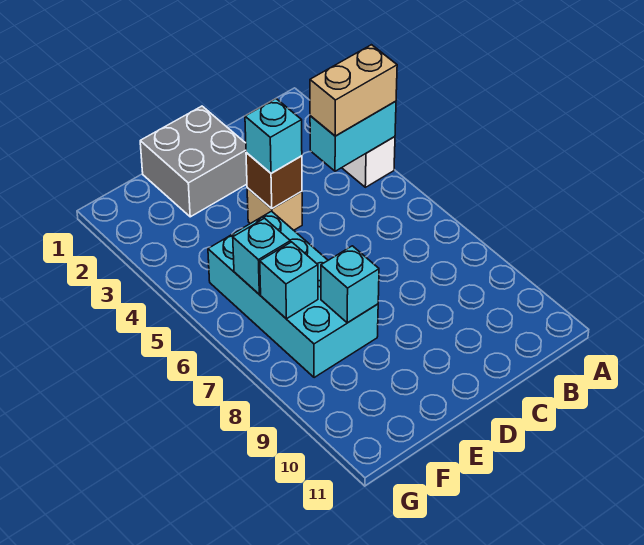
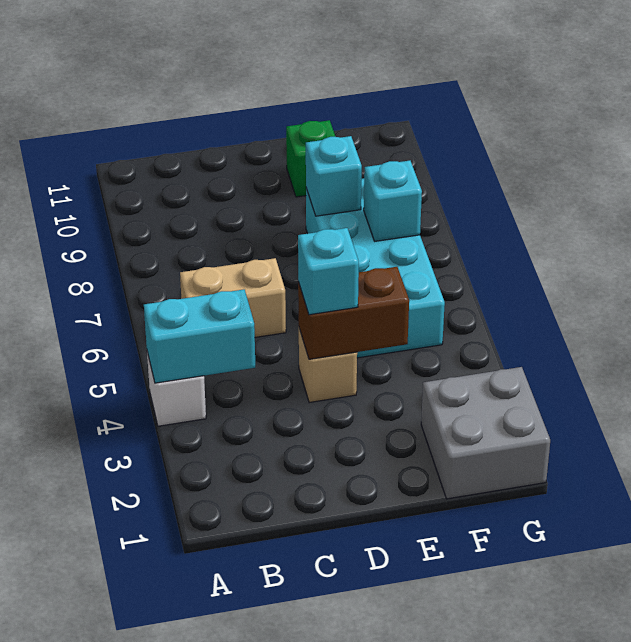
tan 1x2 brick [310,45,397,136] -> tan 1x2 brick moved to [180,258,286,337]
grey 2x2 brick [140,106,247,217] -> grey 2x2 brick moved to [421,367,550,499]
brown 1x1 brick [246,153,302,209] -> brown 1x2 brick [298,267,409,359]
none -> green 1x1 brick [286,120,335,197]
cyan 1x1 brick [233,218,290,294] -> none

